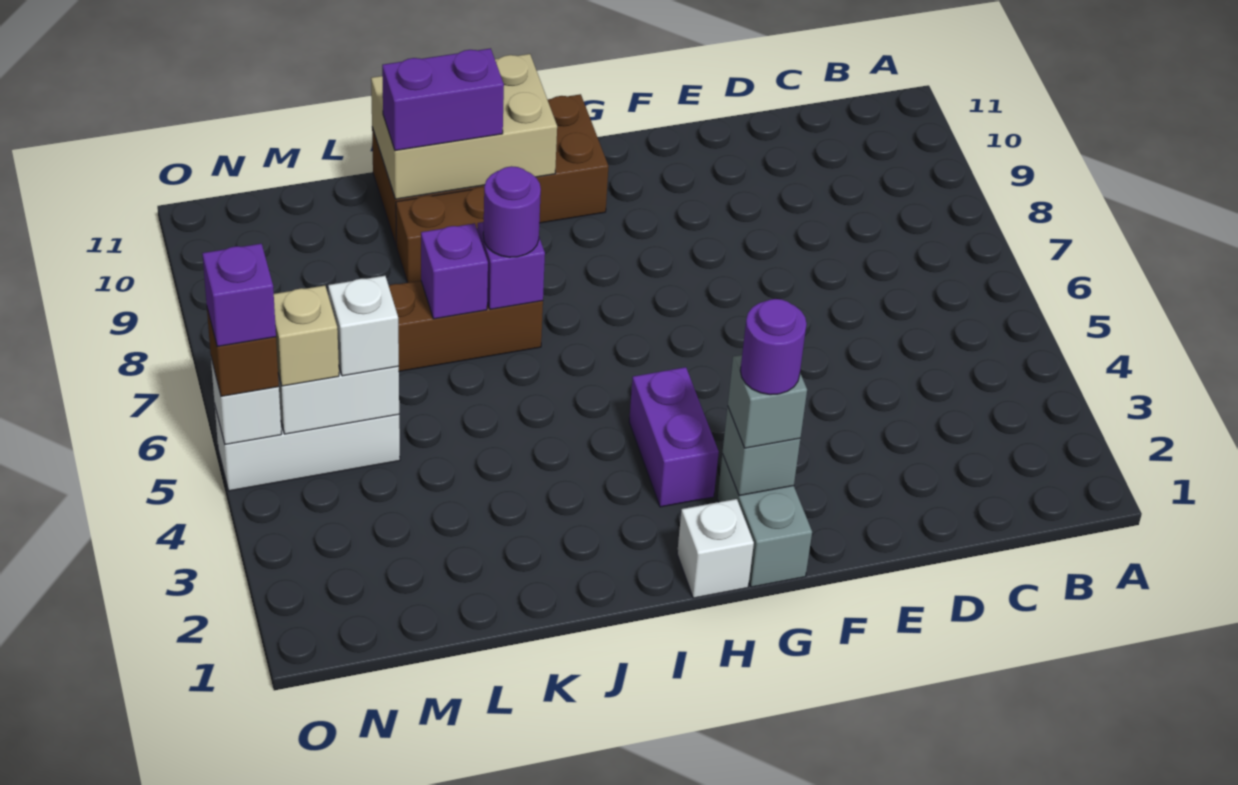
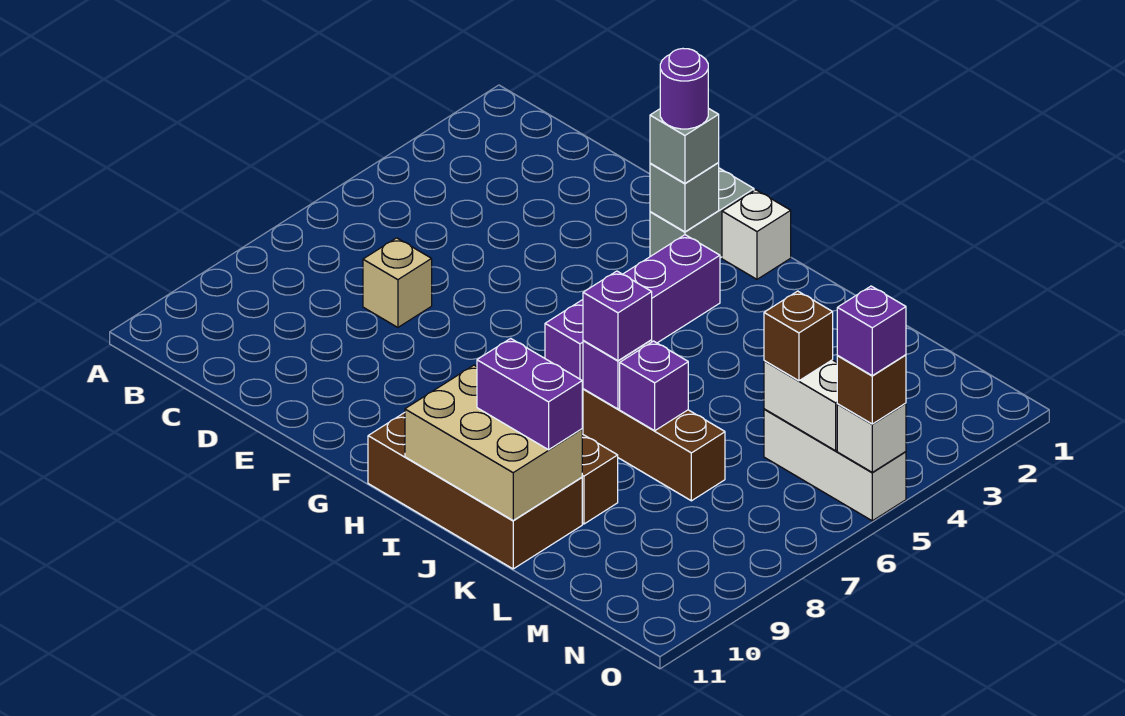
purple 1x2 brick [629,367,719,507] -> purple 1x4 brick [545,235,720,390]
purple 1x1 round brick [483,166,541,257] -> purple 1x1 brick [583,271,652,361]
white 1x1 brick [328,276,399,376] -> brown 1x1 brick [764,291,833,381]
tan 1x1 brick [274,285,339,386] -> tan 1x1 brick moved to [363,238,432,327]

